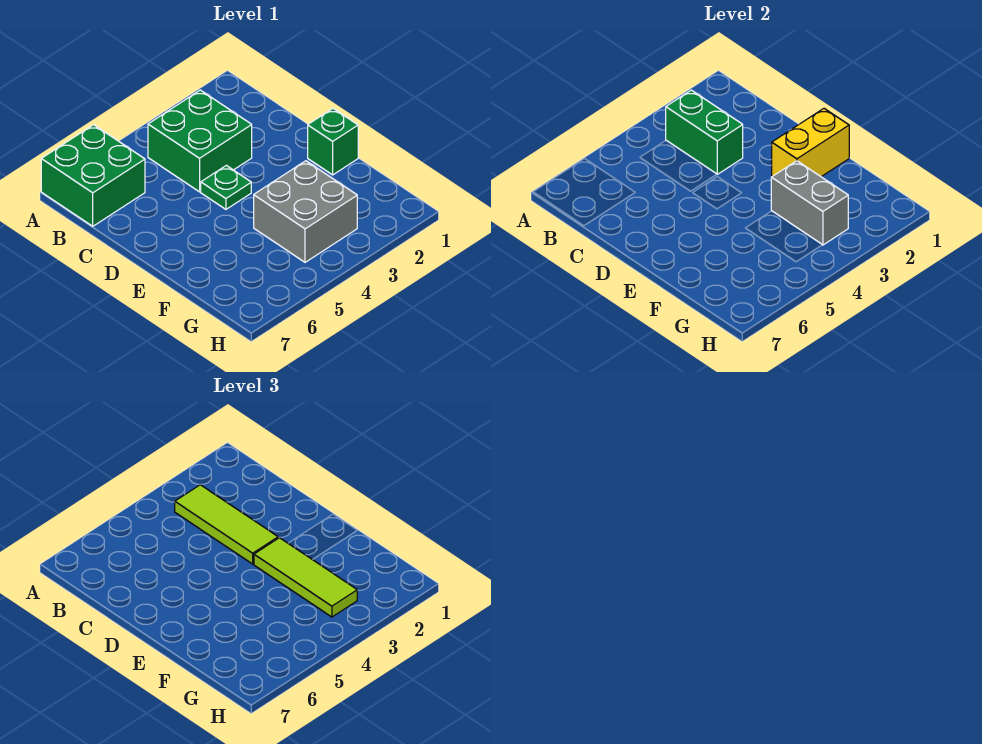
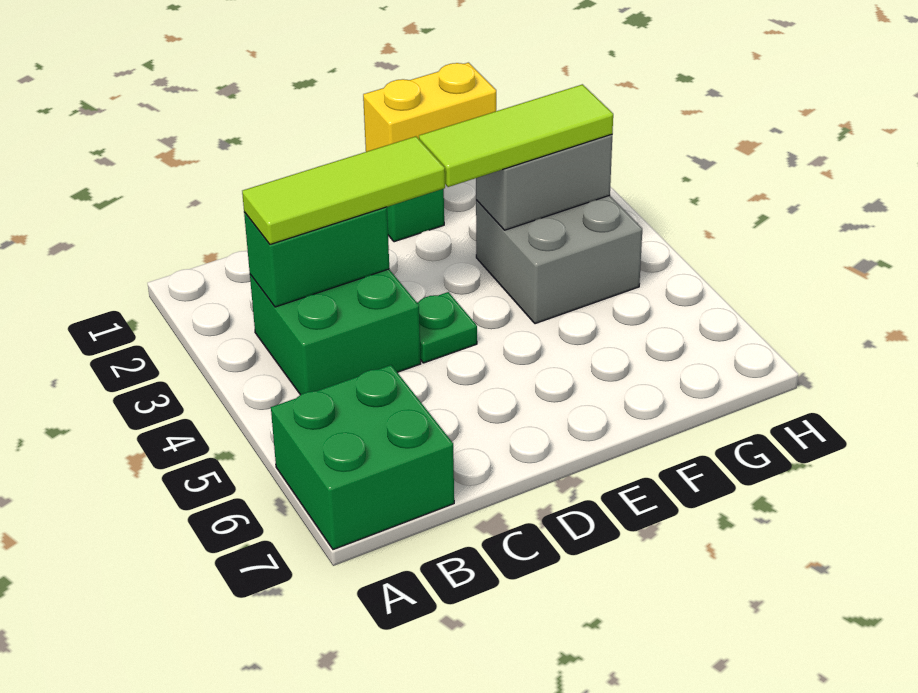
yellow 1x2 brick [772,109,849,177] -> yellow 1x2 brick turned to [363,63,496,152]

